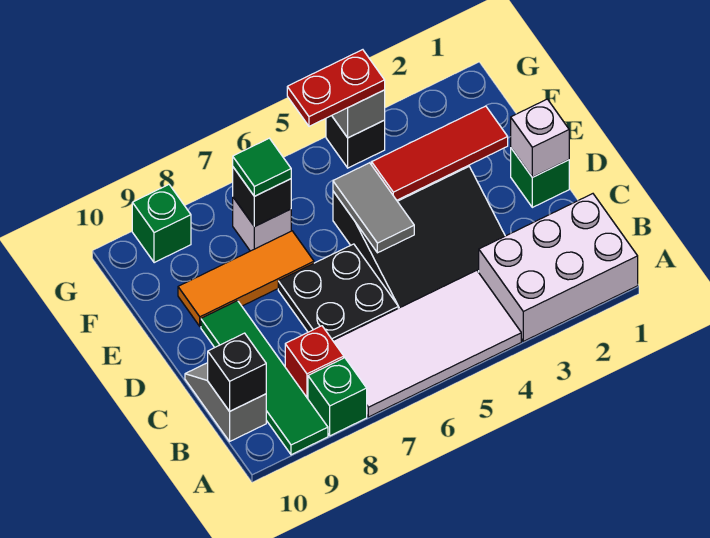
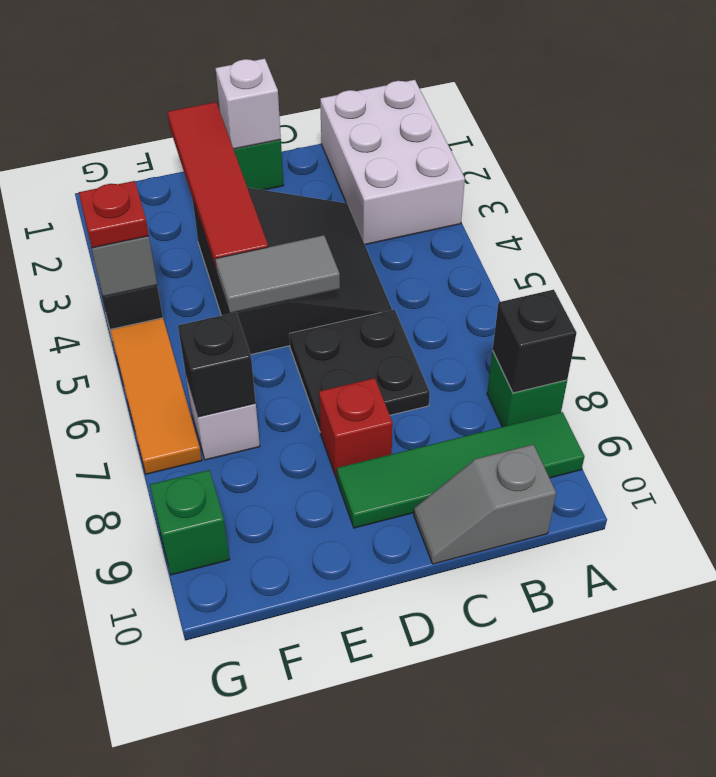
white 2x4 tile [333,270,521,417] -> none
red 1x1 brick [285,326,344,399] -> red 1x1 brick moved to [319,378,393,479]
black 1x1 brick [207,333,266,411] -> black 1x1 brick moved to [493,290,576,393]
red 1x3 tile [372,106,508,200] -> red 1x4 tile [168,102,268,272]
orange 1x3 tile [178,231,314,326] -> orange 1x3 tile moved to [110,318,202,474]
green 1x1 tile [233,138,291,196] -> none
red 1x2 plate [287,50,385,126] -> red 1x1 plate [79,181,149,248]

